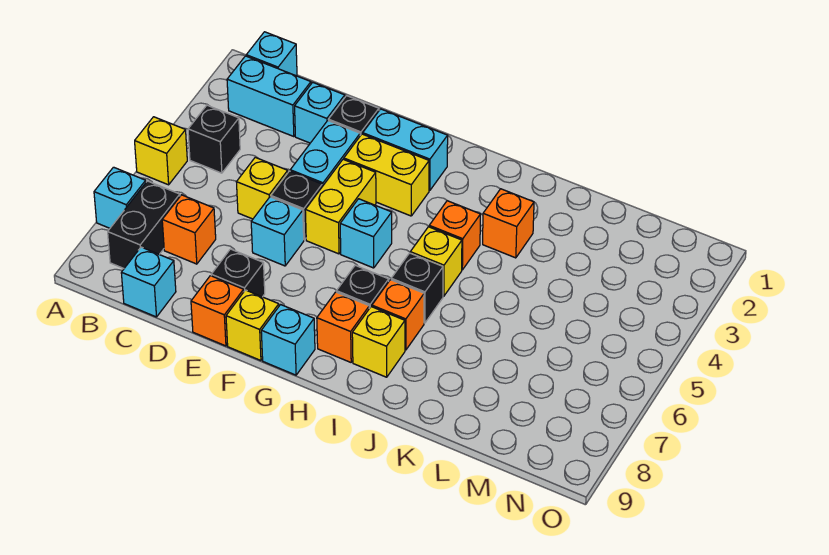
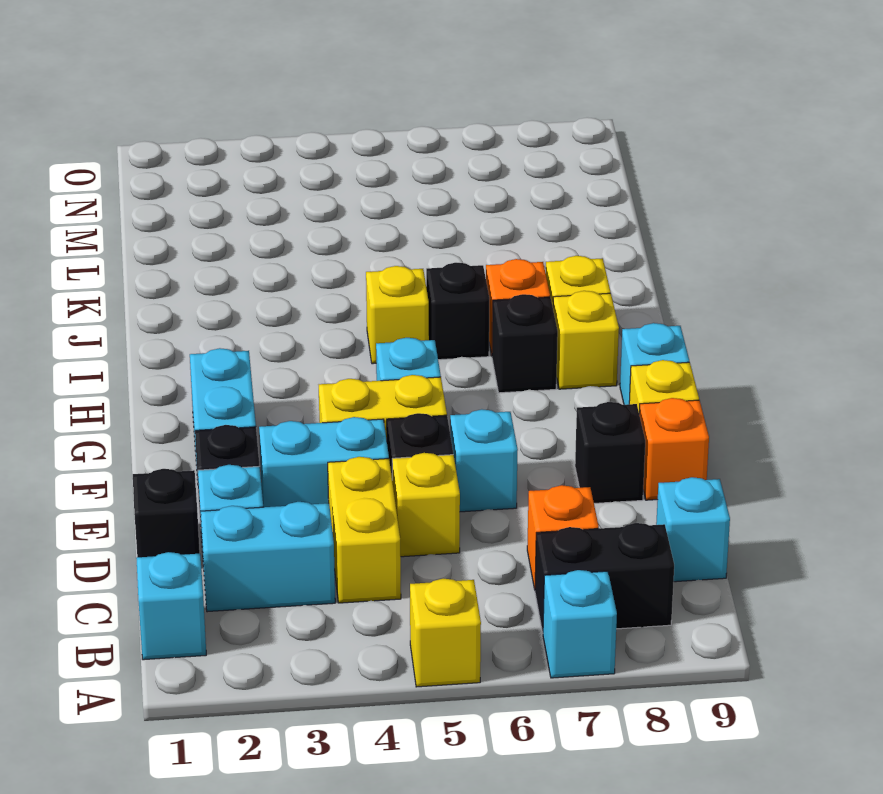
cyan 1x2 brick [227,56,311,137] -> cyan 1x2 brick turned to [201,502,335,612]
black 1x1 brick [188,105,240,173] -> black 1x1 brick moved to [133,469,200,557]
yellow 1x2 brick [344,134,429,216] -> yellow 1x2 brick moved to [328,457,401,603]
orange 1x1 brick [317,292,369,362] -> yellow 1x1 brick [553,291,619,389]
orange 1x1 brick [429,201,481,270] -> none
orange 1x1 brick [483,189,534,258] -> none

